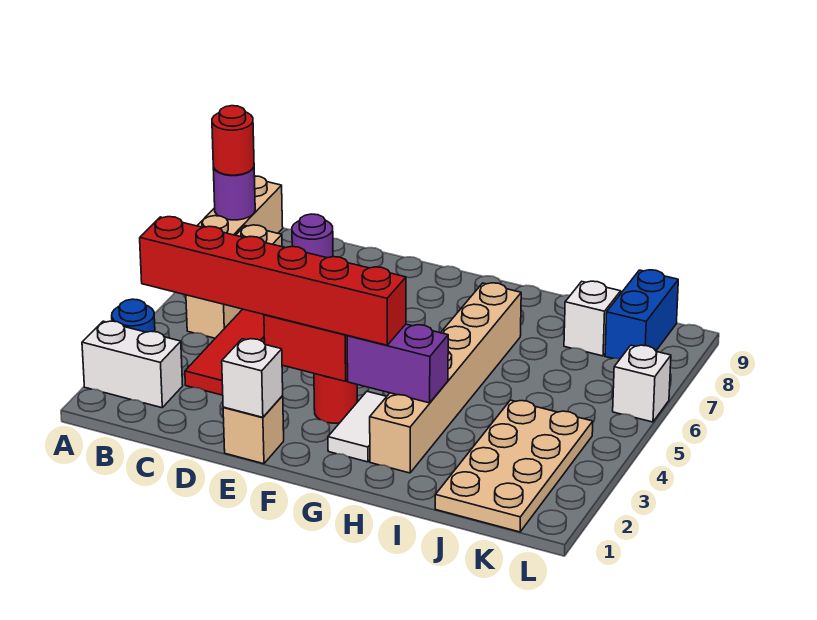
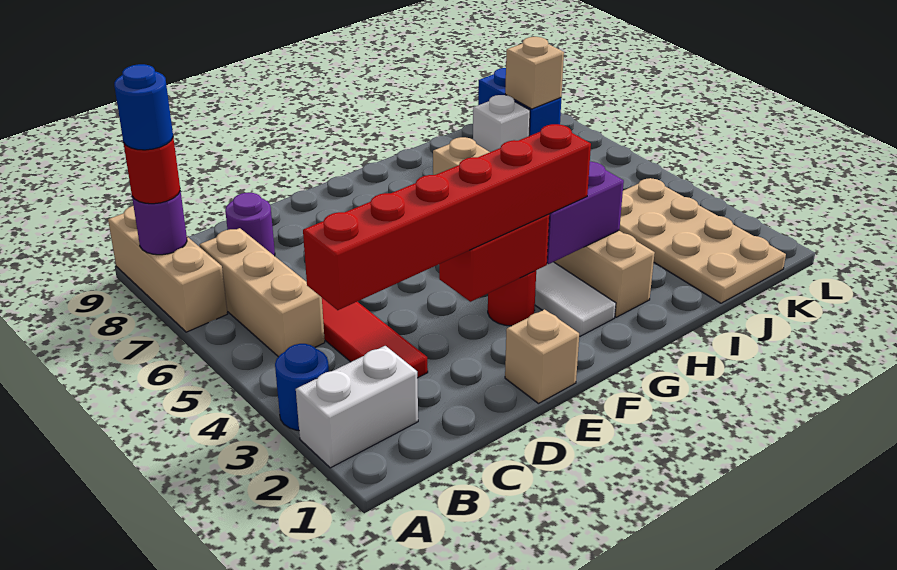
none -> blue 1x1 round brick [114,64,173,150]
white 1x1 brick [222,339,283,417] -> none
none -> tan 1x1 brick [505,37,564,109]
white 1x1 brick [613,345,671,422] -> none

